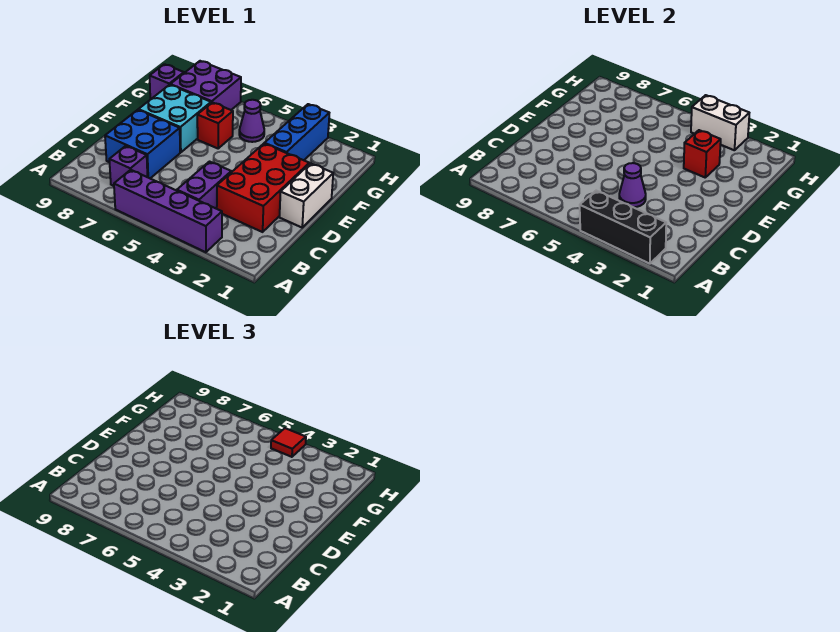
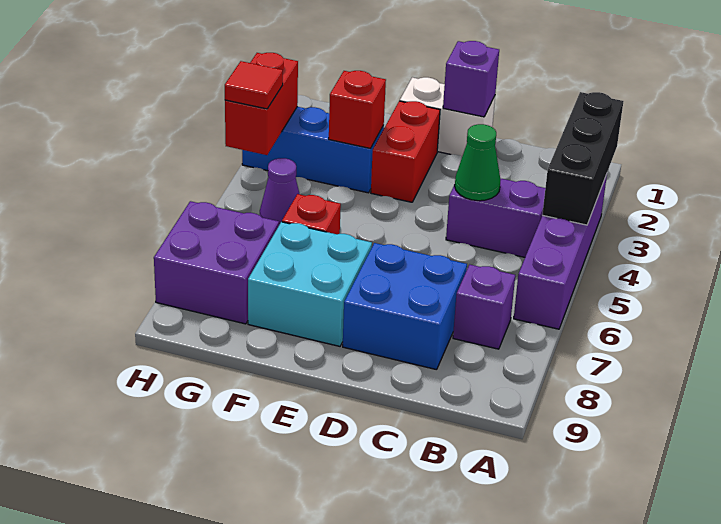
red 2x3 brick [217,144,309,232] -> red 1x2 brick [371,101,440,202]
purple 1x1 cone [619,163,646,207] -> green 1x1 cone [455,124,501,201]
purple 1x1 brick [150,64,184,100] -> purple 1x1 brick moved to [443,41,499,117]
white 1x2 brick [691,95,749,150] -> red 1x2 brick [225,53,298,155]

